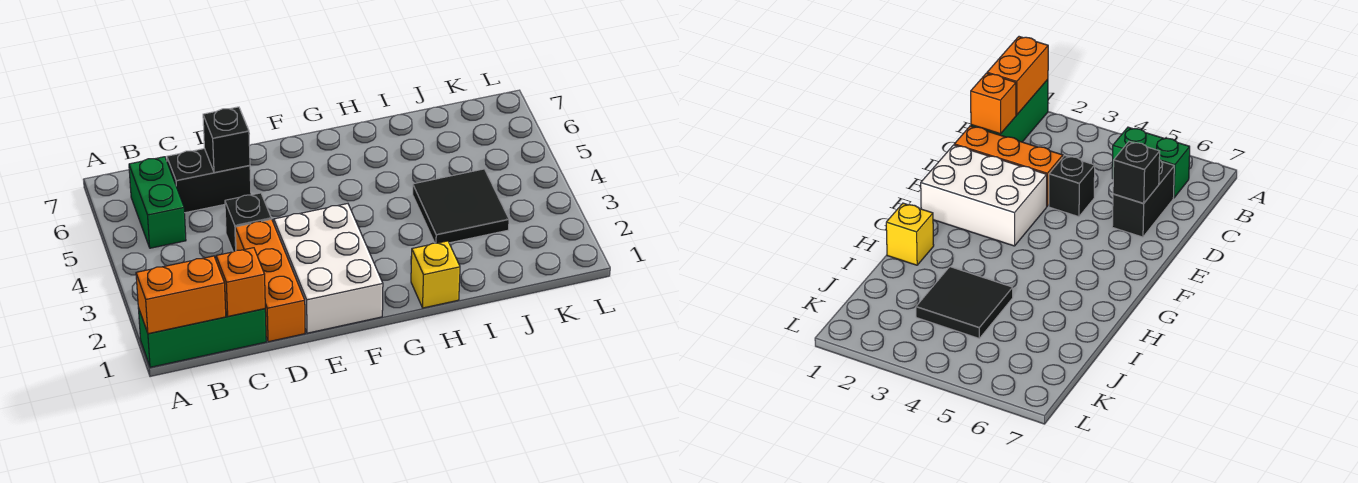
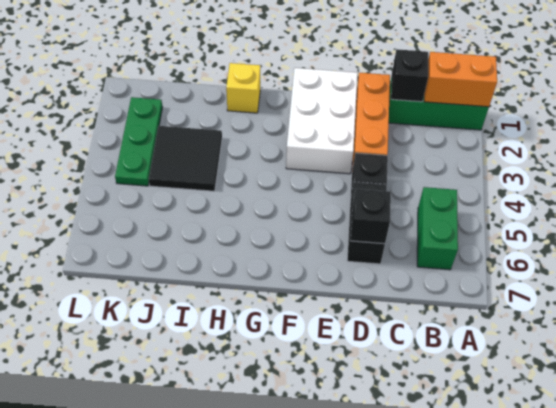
orange 1x1 brick [216,248,265,316] -> black 1x1 brick [391,49,428,102]
black 1x2 brick [167,149,251,213] -> black 1x2 brick turned to [347,182,387,264]
none -> green 1x3 plate [115,97,162,186]

